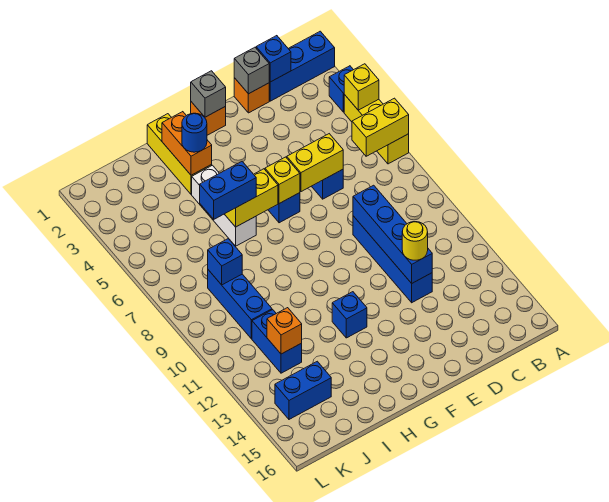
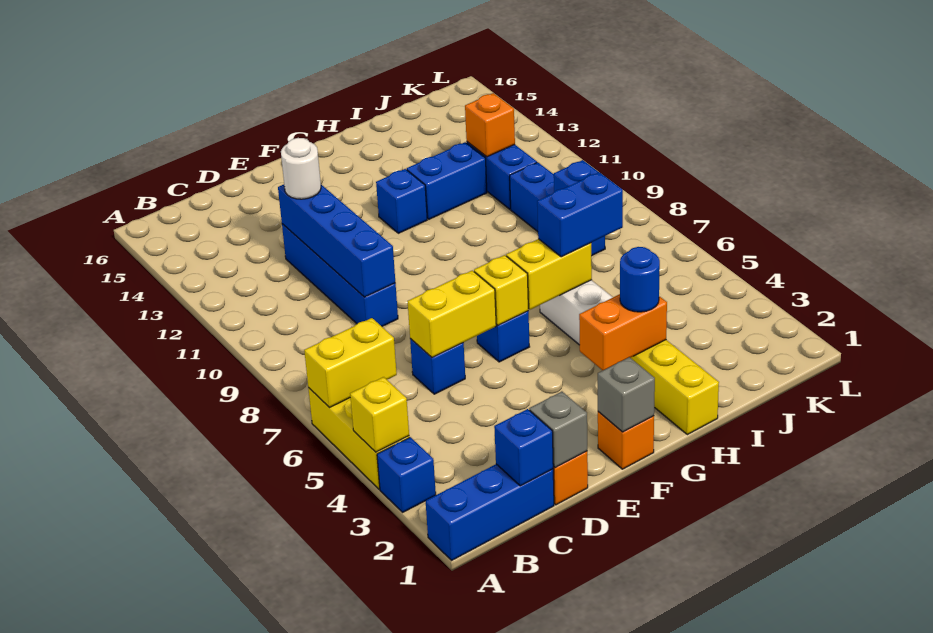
yellow 1x1 round brick [402,222,428,260] -> white 1x1 round brick [281,138,321,199]
orange 1x2 brick [162,112,212,175] -> orange 1x2 brick turned to [579,294,667,370]
blue 1x2 brick [275,361,331,419] -> blue 1x2 brick moved to [407,142,487,219]

